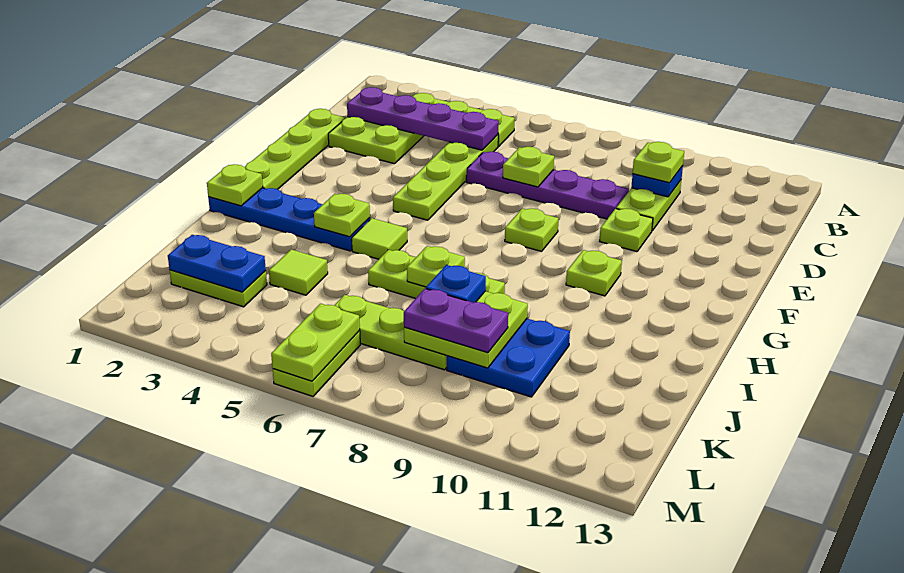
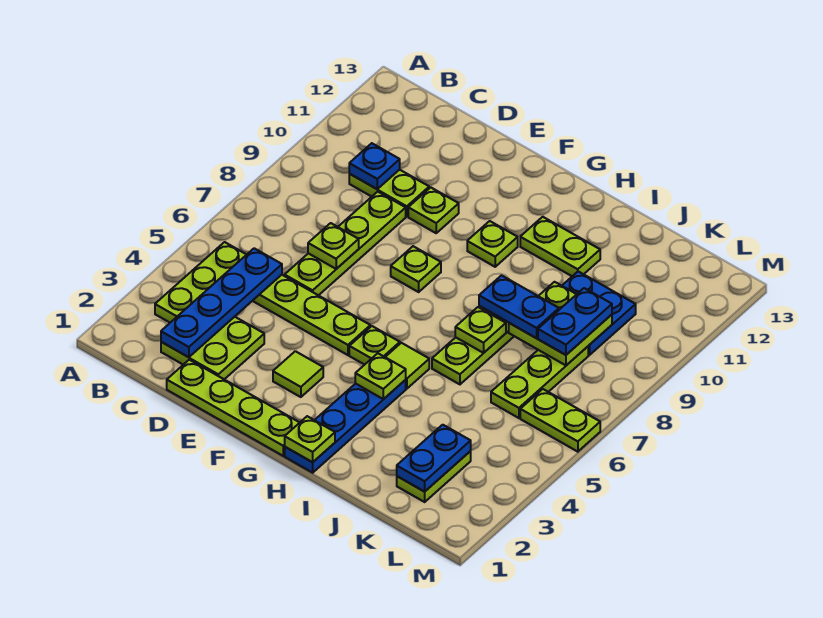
purple 1x4 plate [347,87,499,150] -> blue 1x4 plate [161,248,282,357]
lime 1x1 plate [633,142,684,183] -> lime 1x1 plate moved to [349,326,400,365]
purple 1x4 plate [466,152,629,219] -> lime 1x4 plate [285,192,406,295]
lime 1x1 tile [269,249,328,295] -> lime 1x1 tile moved to [273,351,323,397]
blue 1x1 plate [426,265,486,303] -> blue 1x2 plate [479,275,559,338]
purple 1x2 plate [404,289,508,353] -> blue 1x2 plate [538,288,612,355]
lime 1x2 plate [271,304,360,381] -> lime 1x2 plate moved to [520,217,600,276]

